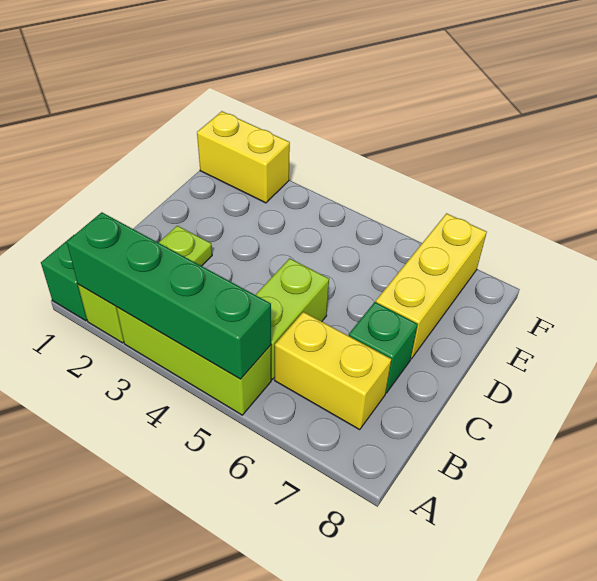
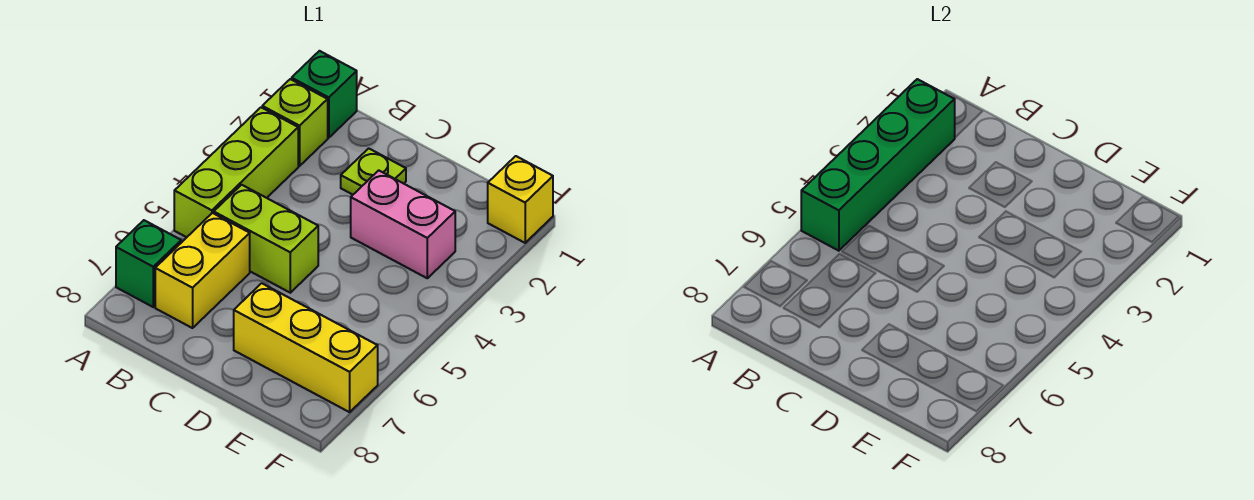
green 1x1 brick [349,302,418,393] -> green 1x1 brick moved to [116,220,181,307]
none -> pink 1x2 brick [351,170,455,278]
yellow 1x2 brick [197,111,290,203] -> yellow 1x1 brick [488,156,553,243]

